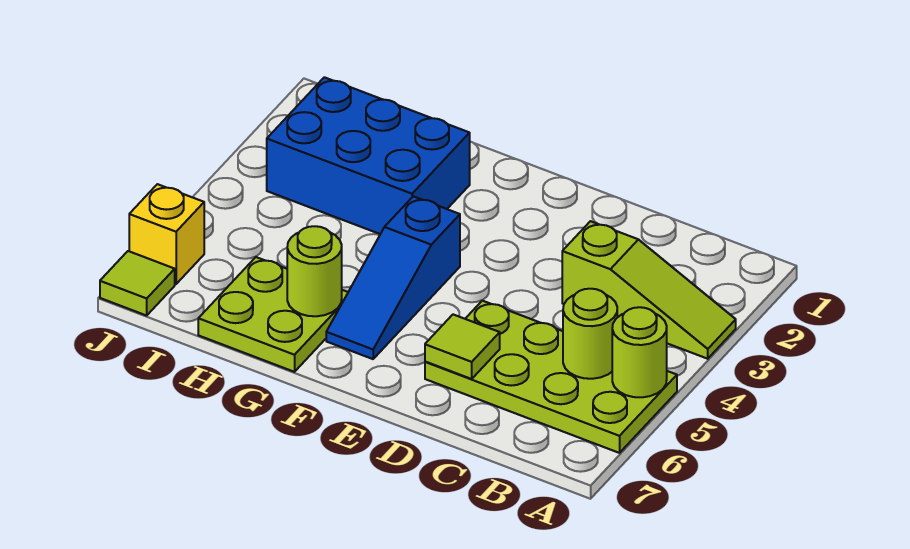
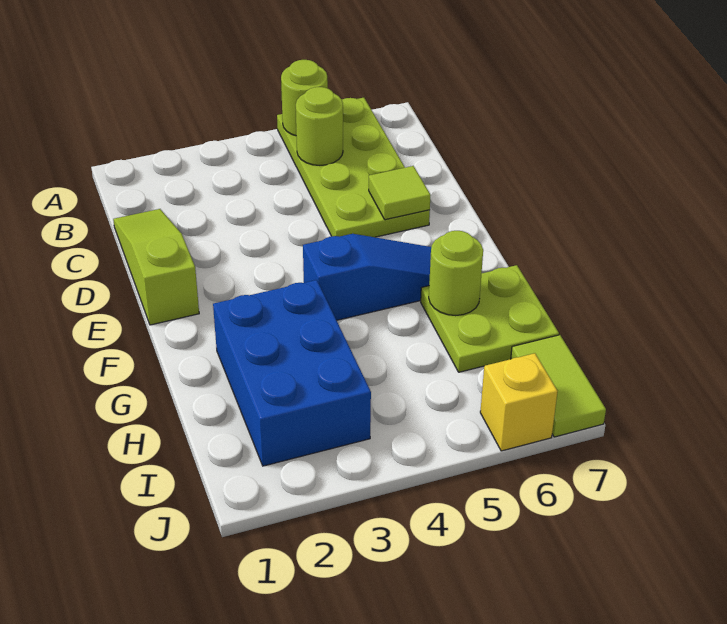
lime 1x3 slope [562,221,736,359] -> lime 1x3 slope moved to [113,209,199,325]
lime 1x1 tile [100,251,175,316] -> lime 1x2 tile [511,335,606,437]

